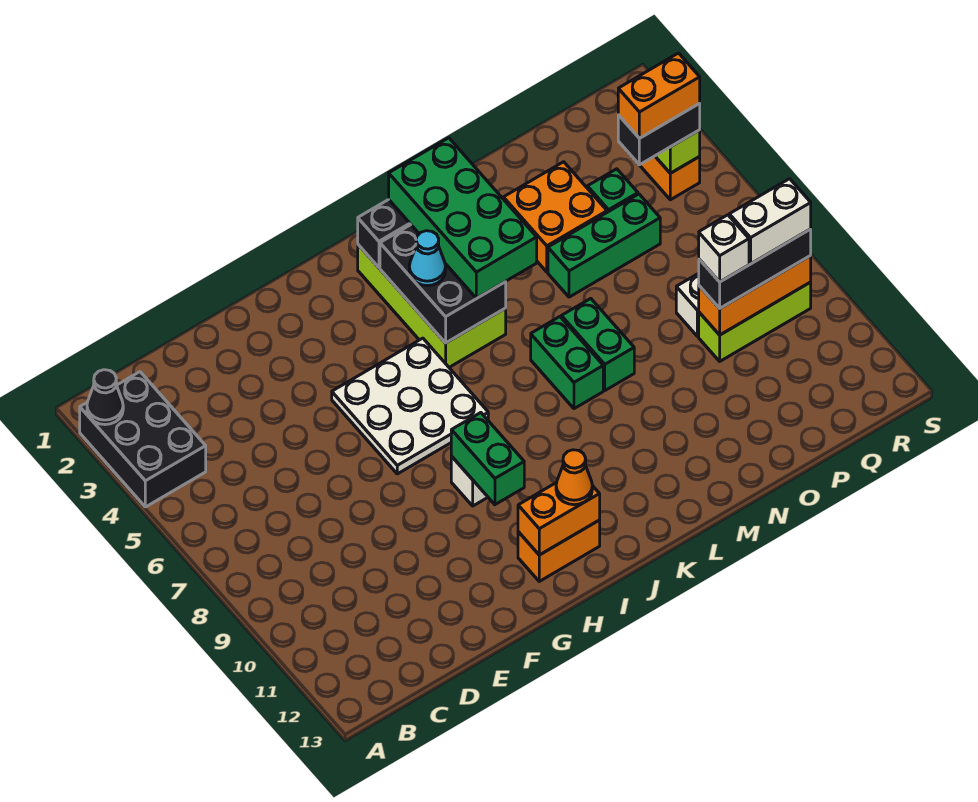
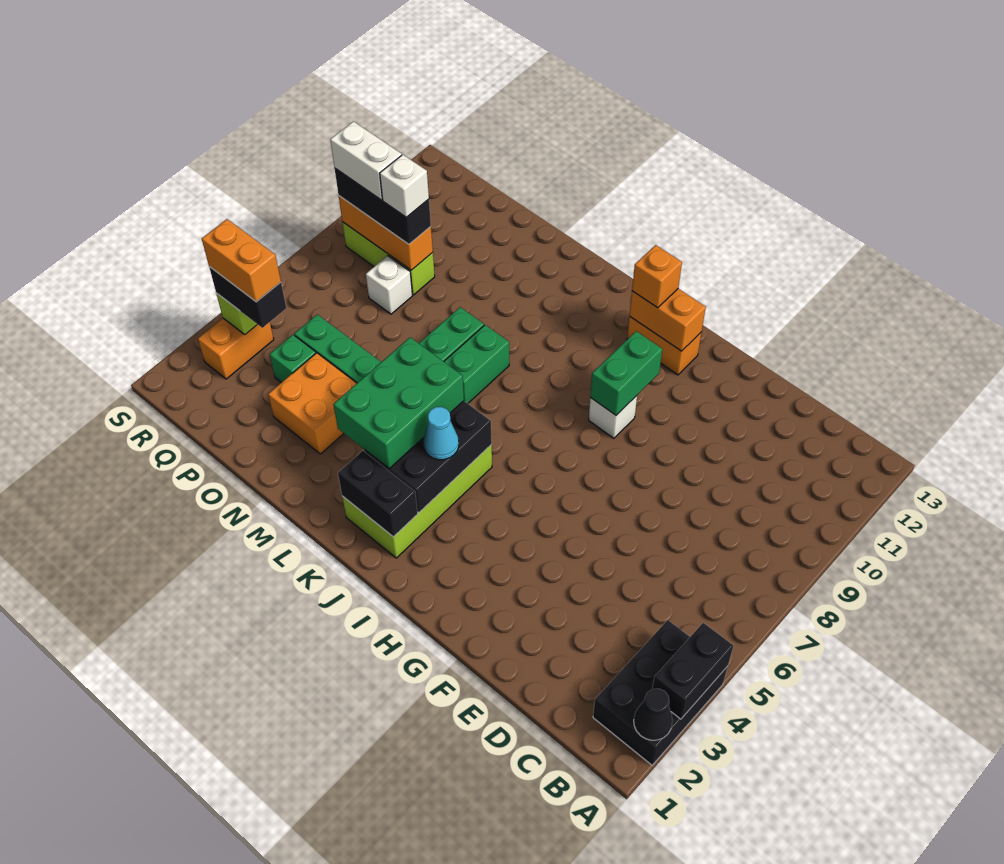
none -> black 1x2 brick [652,623,734,719]
white 3x3 plate [332,338,488,474] -> none
orange 1x1 cone [556,450,592,505] -> orange 1x1 brick [632,245,682,308]
green 2x4 brick [389,138,537,298] -> green 2x3 brick [333,337,464,468]

